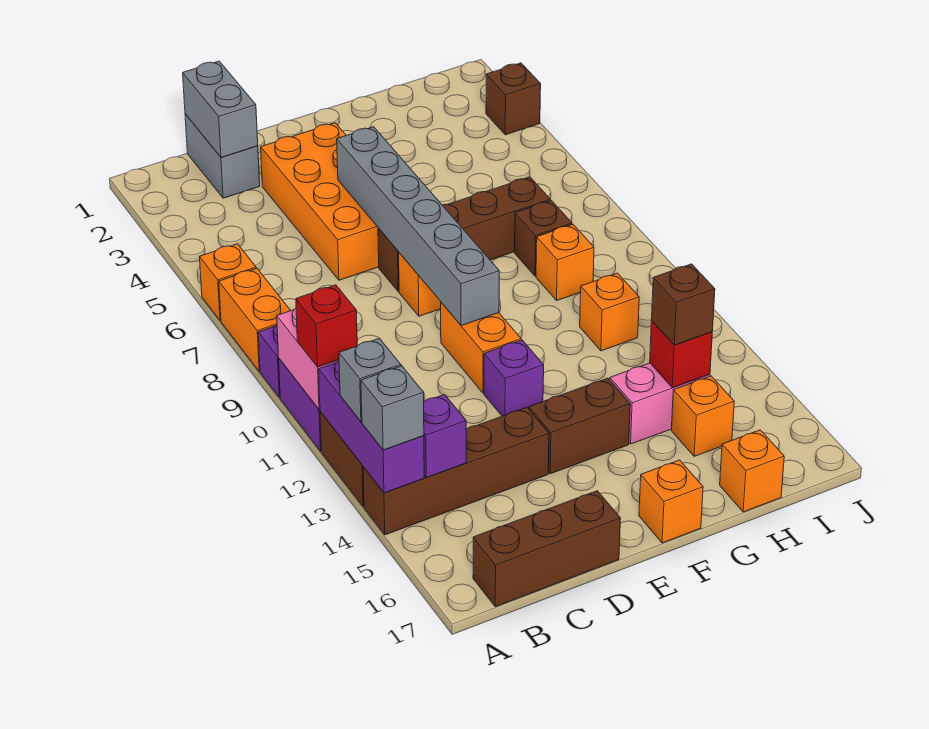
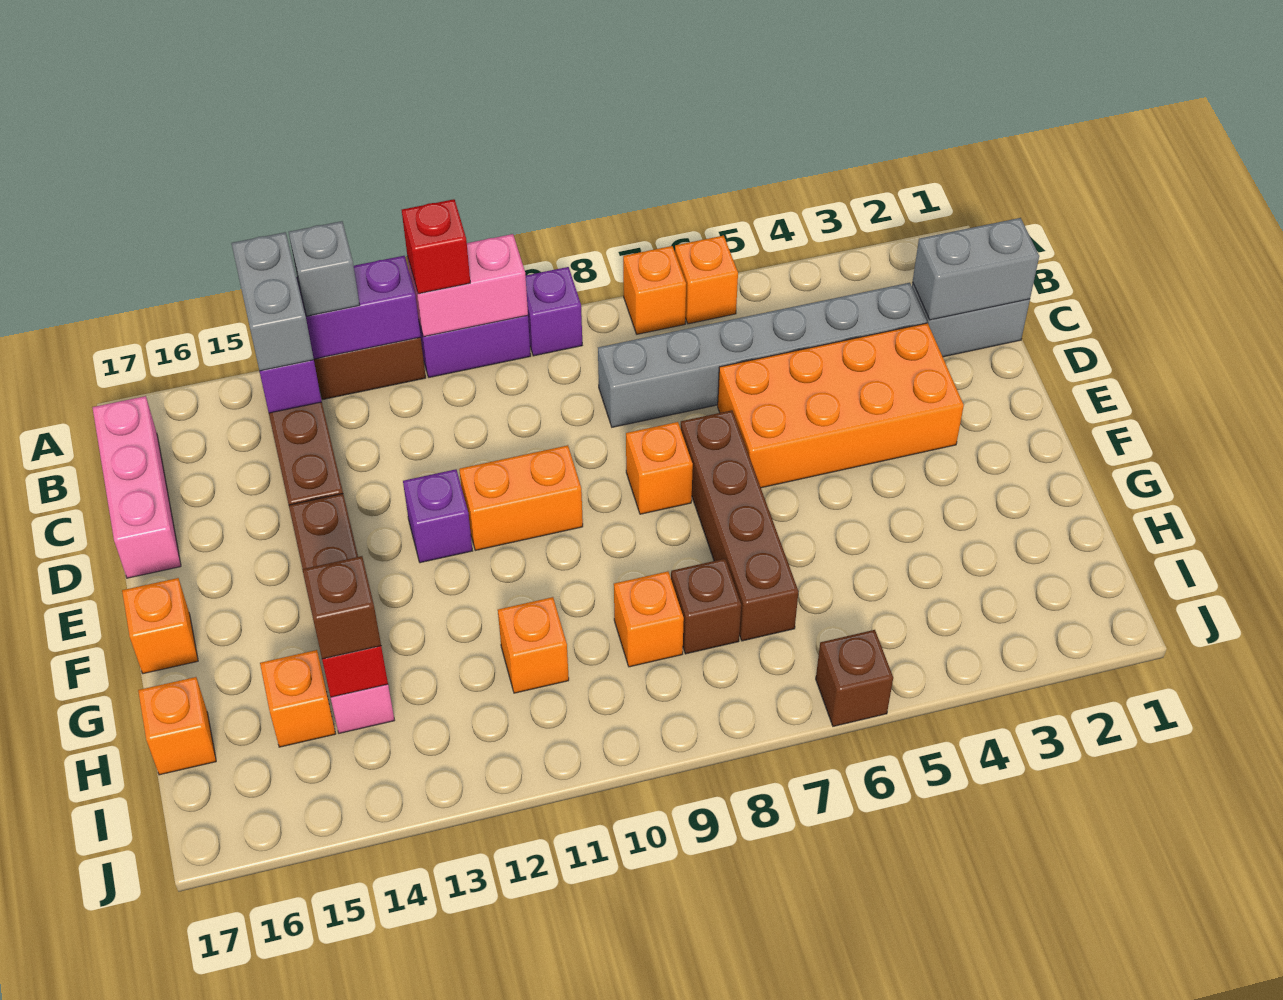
orange 1x2 brick [219,268,291,372] -> orange 1x1 brick [623,246,686,334]
grey 1x1 brick [361,366,424,450] -> grey 1x2 brick [232,232,314,371]
brown 1x3 brick [473,491,621,607] -> pink 1x3 brick [92,396,181,578]
grey 1x6 brick [337,127,499,326] -> grey 1x6 brick moved to [598,283,927,427]
brown 1x1 brick [486,63,541,135] -> brown 1x1 brick moved to [816,630,893,726]

